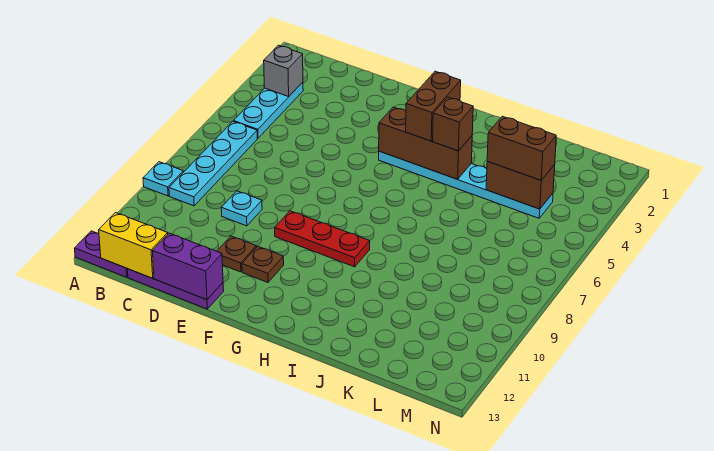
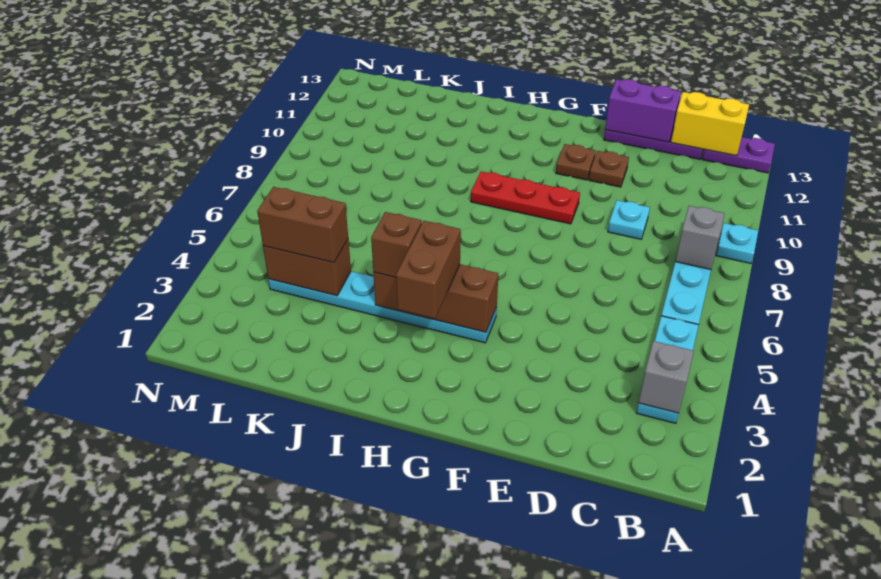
none -> grey 1x1 brick [675,206,725,270]

